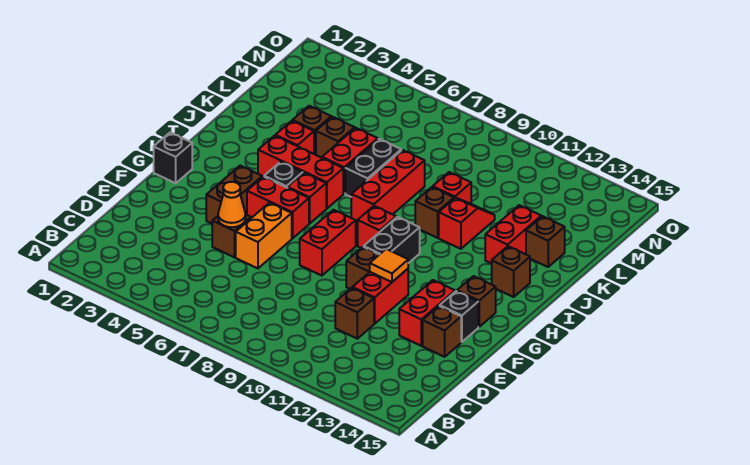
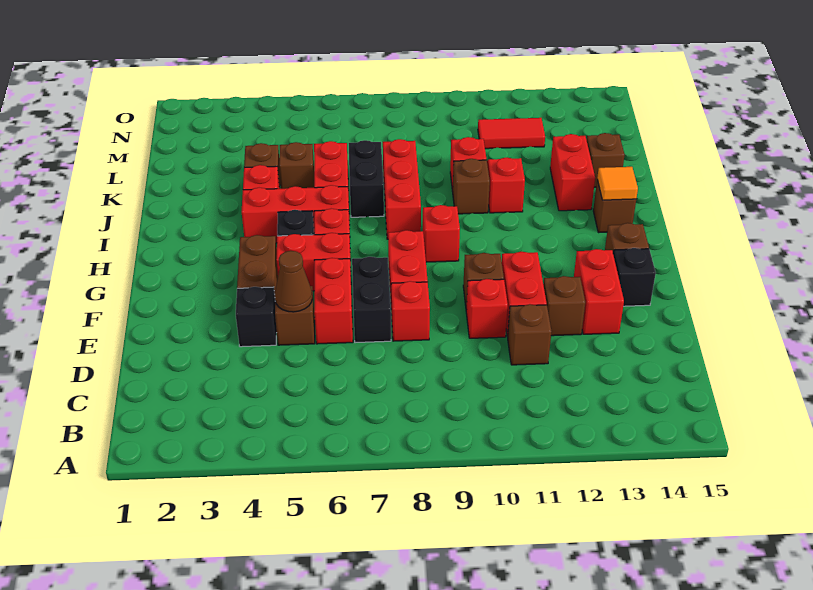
orange 1x1 cone [218,182,246,227] -> brown 1x1 cone [275,251,312,312]
orange 1x2 brick [236,203,292,268] -> red 1x2 brick [314,258,353,344]
none -> red 1x1 brick [391,281,430,341]
none -> red 1x1 brick [466,279,508,338]
brown 1x1 brick [423,306,461,357] -> brown 1x1 brick moved to [543,276,585,336]
orange 1x1 tile [370,249,408,282] -> orange 1x1 tile moved to [597,167,638,200]
black 1x1 brick [154,132,192,183] -> black 1x1 brick moved to [236,287,277,347]
black 1x2 brick [364,217,420,263] -> black 1x2 brick moved to [352,257,391,343]
none -> red 1x2 tile [478,118,545,149]

